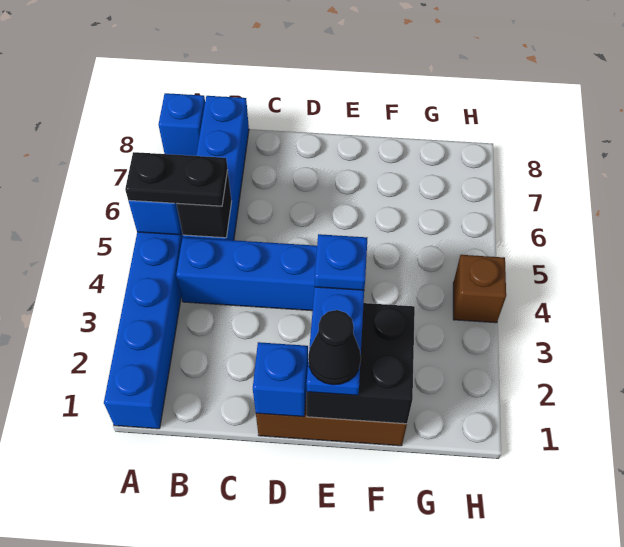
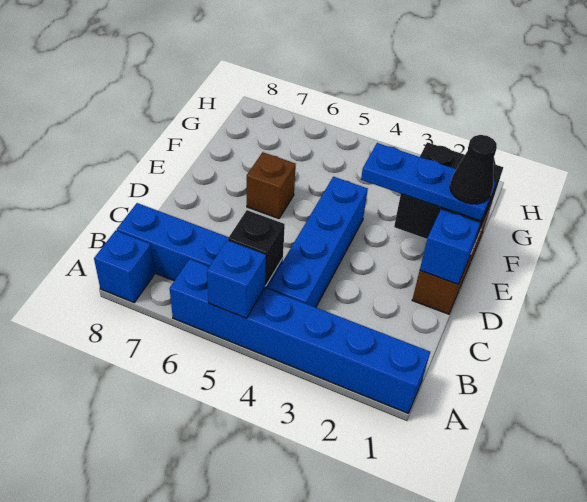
black 1x2 plate [125,152,228,206] -> none
blue 1x1 plate [314,234,367,290] -> none
brown 1x1 brick [453,255,506,323] -> brown 1x1 brick moved to [247,152,296,219]

